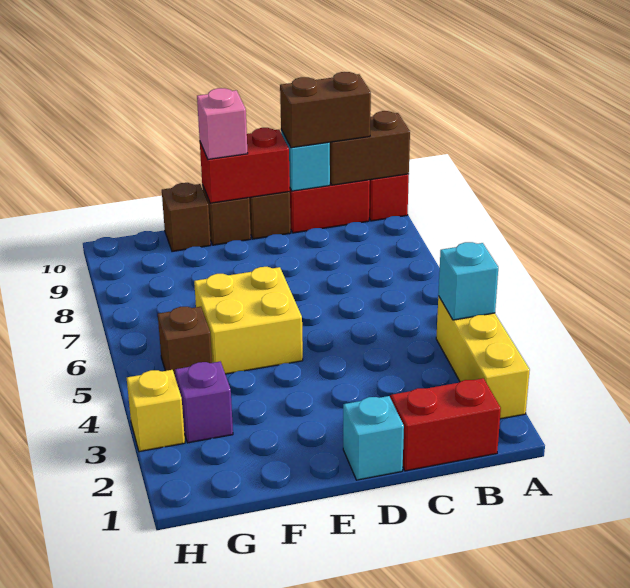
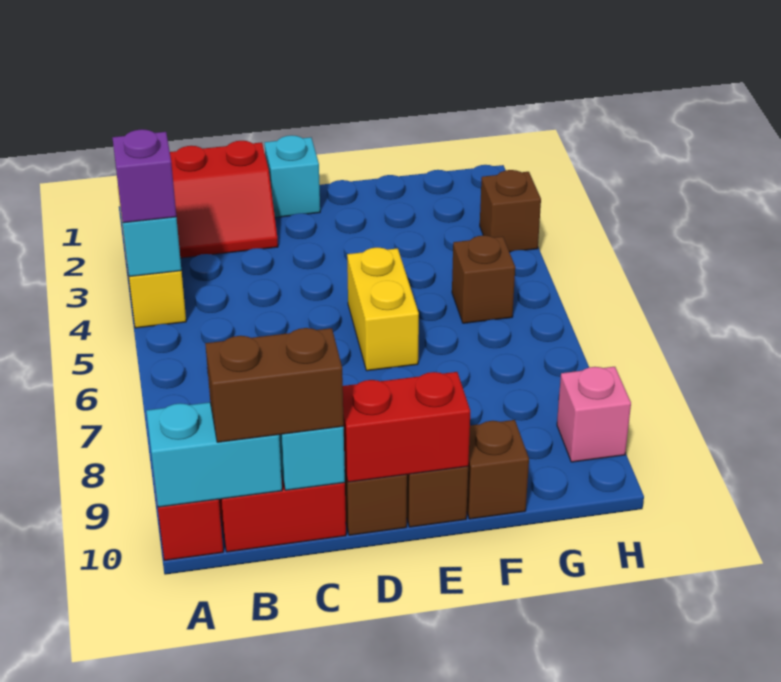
brown 1x2 brick [330,111,410,185] -> cyan 1x2 brick [146,402,282,507]
yellow 2x2 brick [194,267,303,374] -> yellow 1x2 brick [347,247,419,371]
pink 1x1 brick [197,88,248,159] -> pink 1x1 brick moved to [557,367,631,462]
purple 1x1 brick [175,362,233,443] -> purple 1x1 brick moved to [112,129,176,223]
yellow 1x1 brick [127,370,185,452] -> brown 1x1 brick [480,170,541,252]

